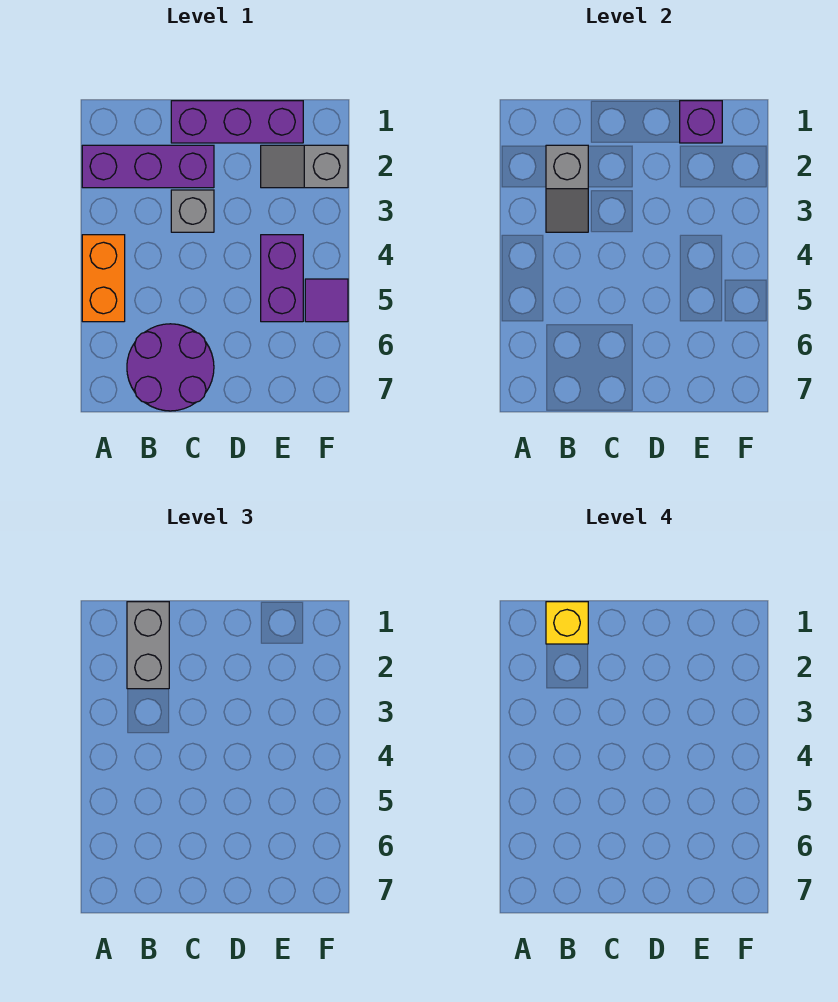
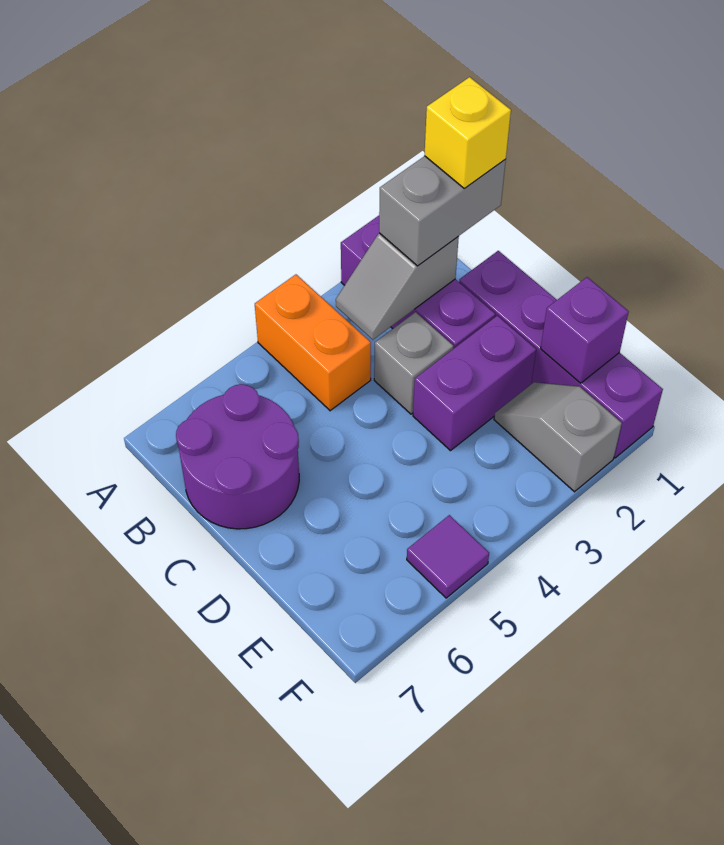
orange 1x2 brick [82,235,125,322] -> orange 1x2 brick turned to [255,275,371,411]
purple 1x3 brick [171,101,303,143] -> purple 1x4 brick [459,251,663,458]
purple 1x2 brick [261,235,303,322] -> purple 1x2 brick moved to [413,316,536,451]

